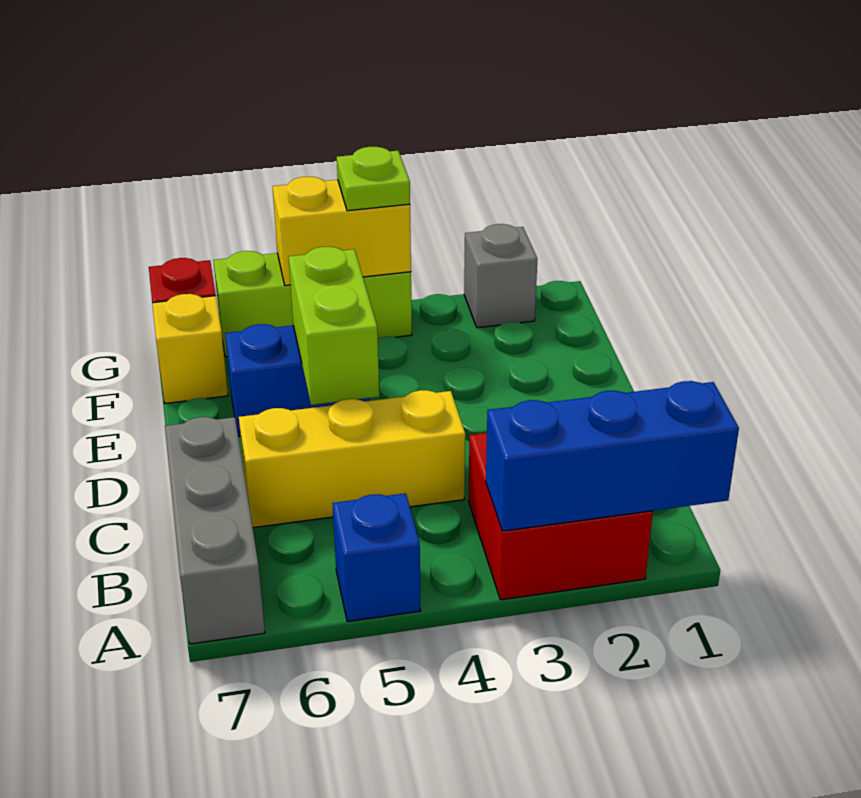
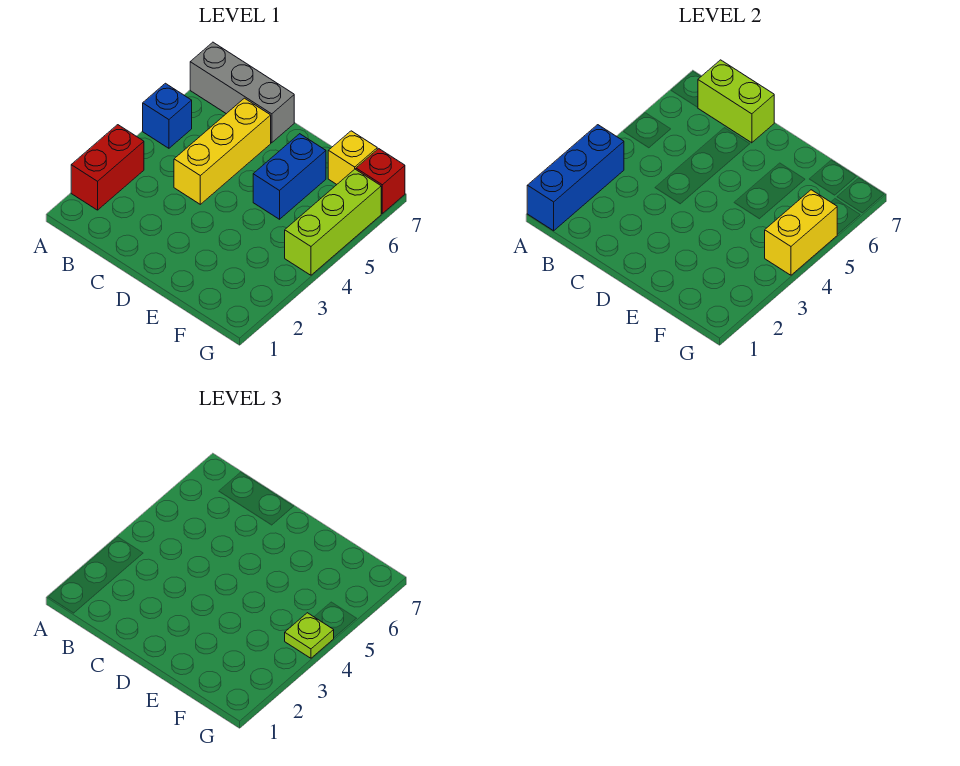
red 2x2 brick [469,433,653,600] -> red 1x2 brick [71,125,144,210]
lime 1x2 brick [289,247,379,405] -> lime 1x2 brick moved to [698,60,774,143]
grey 1x1 brick [464,224,537,328] -> none

